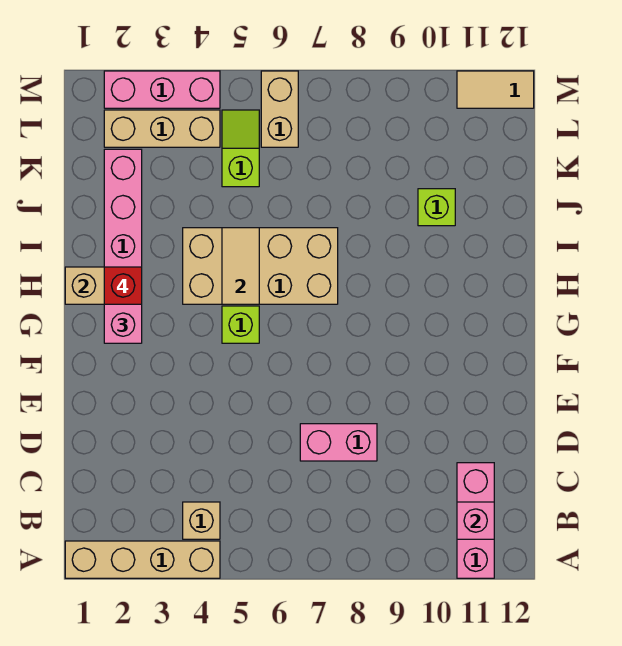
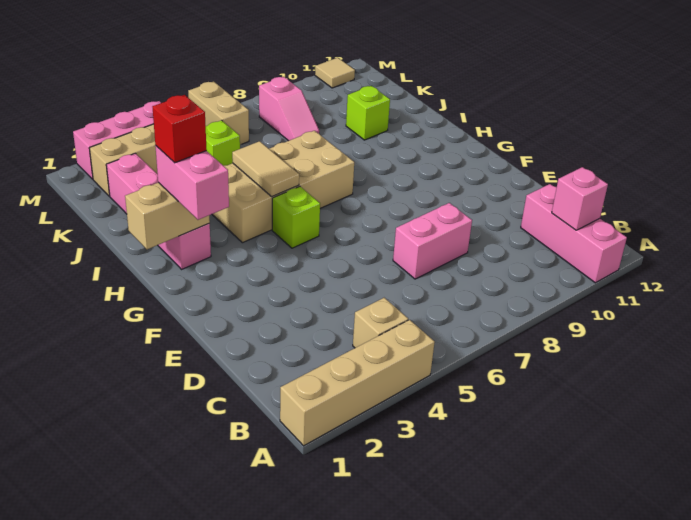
none -> pink 1x2 slope [259,77,319,141]
tan 1x2 tile [457,71,534,108] -> tan 1x1 tile [315,58,355,88]

